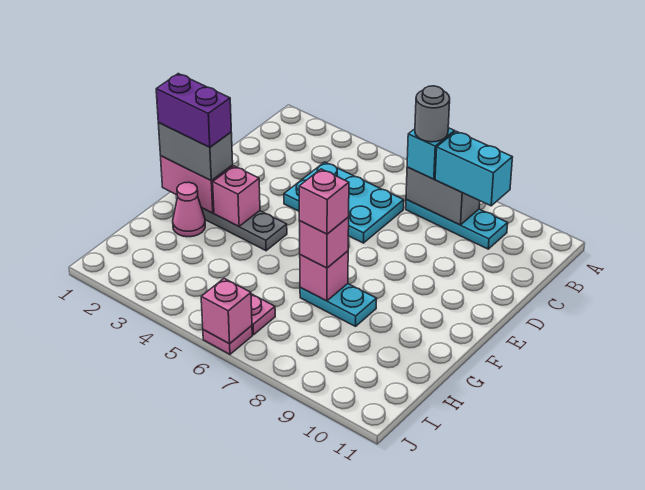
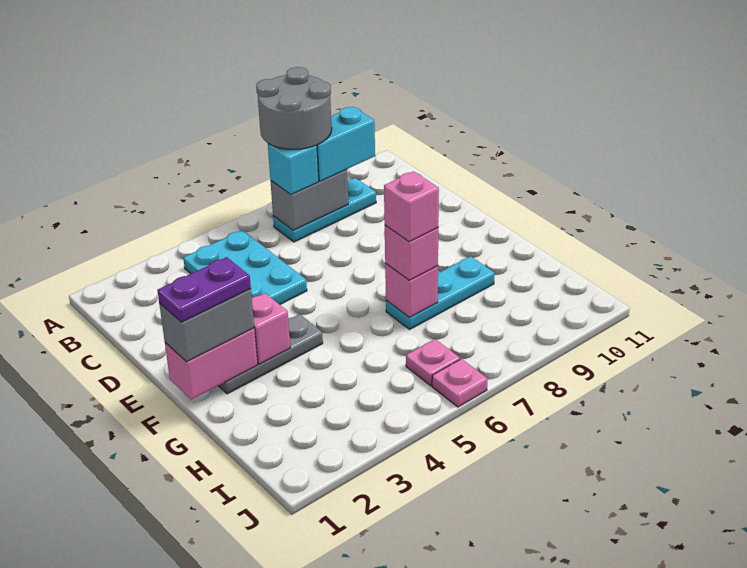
grey 1x1 round brick [415,86,450,142] -> grey 2x2 round brick [256,67,332,149]
cyan 2x3 plate [284,162,404,243] -> cyan 2x3 plate turned to [183,230,307,305]
purple 1x2 brick [156,74,231,147] -> purple 1x2 plate [157,257,251,322]
pink 1x1 cone [173,182,205,237] -> none
cyan 1x2 plate [300,284,377,326] -> cyan 1x3 plate [386,256,495,329]
pink 1x1 brick [201,278,252,344] -> none

